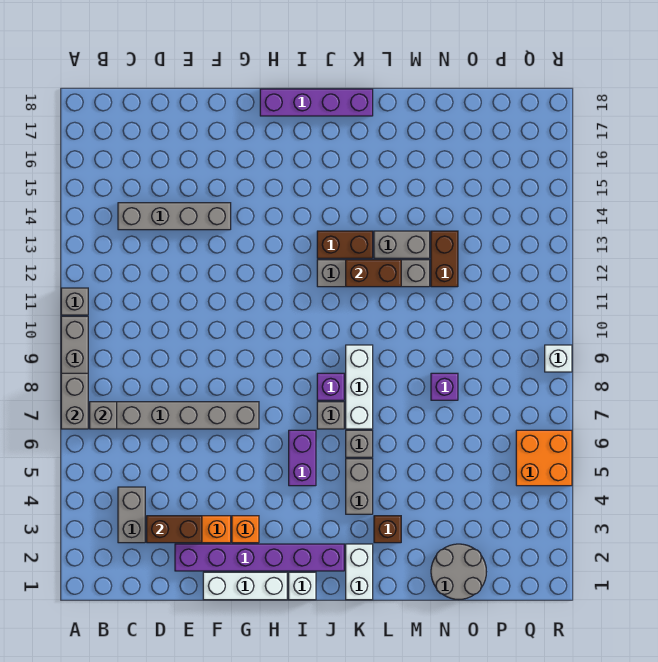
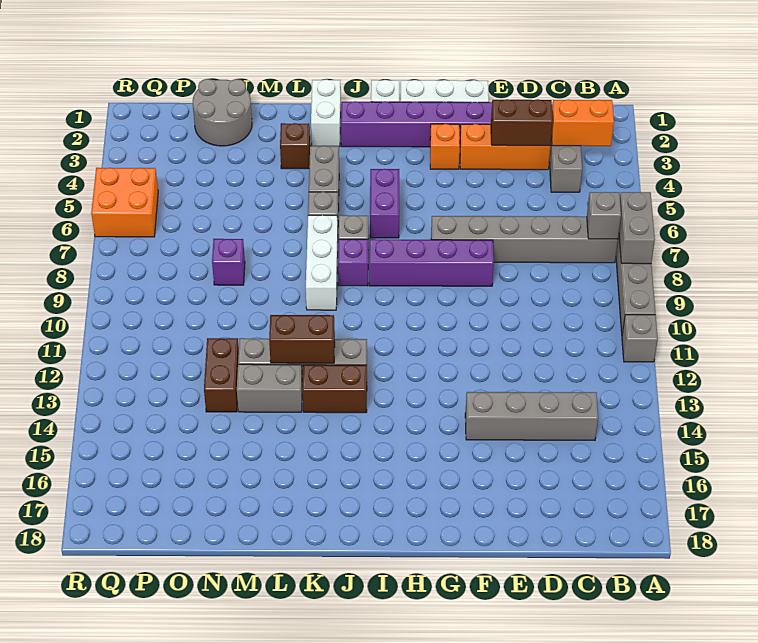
none -> orange 1x2 brick [551,100,614,146]
purple 1x4 brick [260,89,373,116] -> purple 1x4 brick moved to [369,239,494,286]
white 1x1 brick [545,345,572,372] -> none

